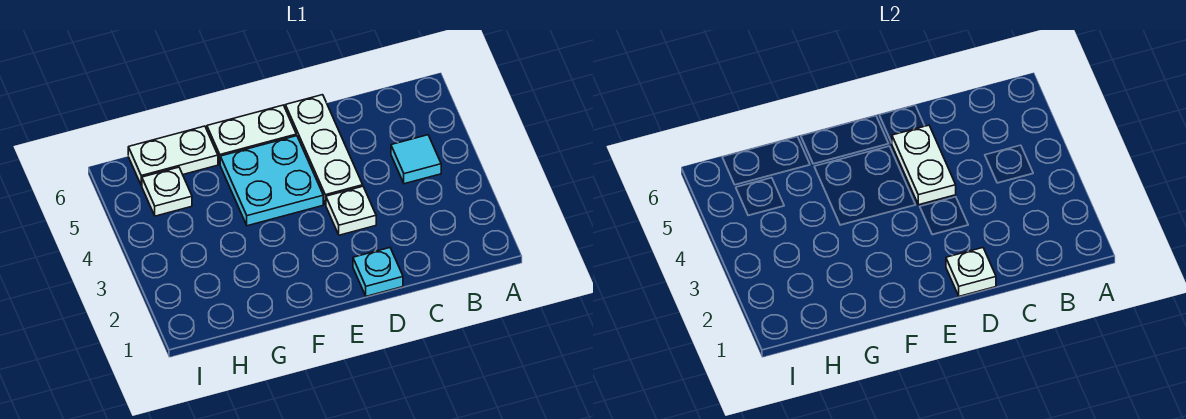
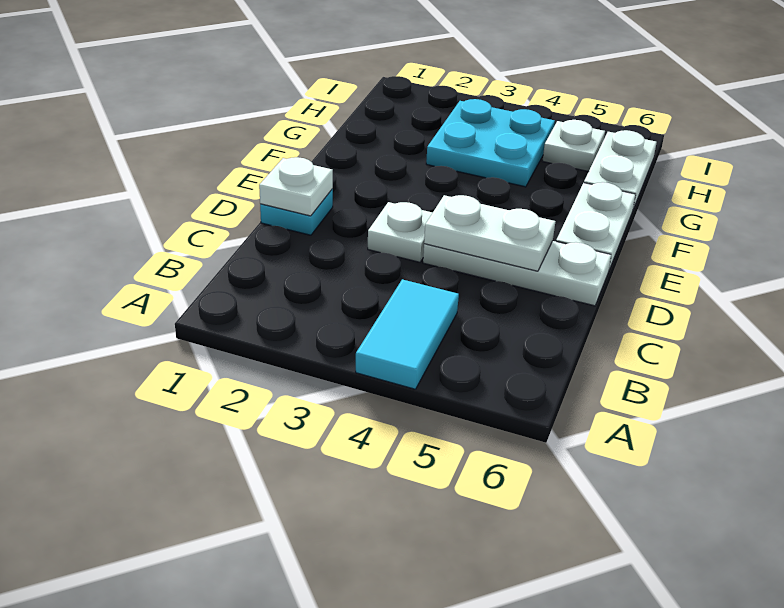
cyan 1x1 tile [391,135,441,184] -> cyan 1x2 tile [356,279,459,389]
cyan 2x2 plate [220,136,323,226] -> cyan 2x2 plate moved to [426,99,555,187]

